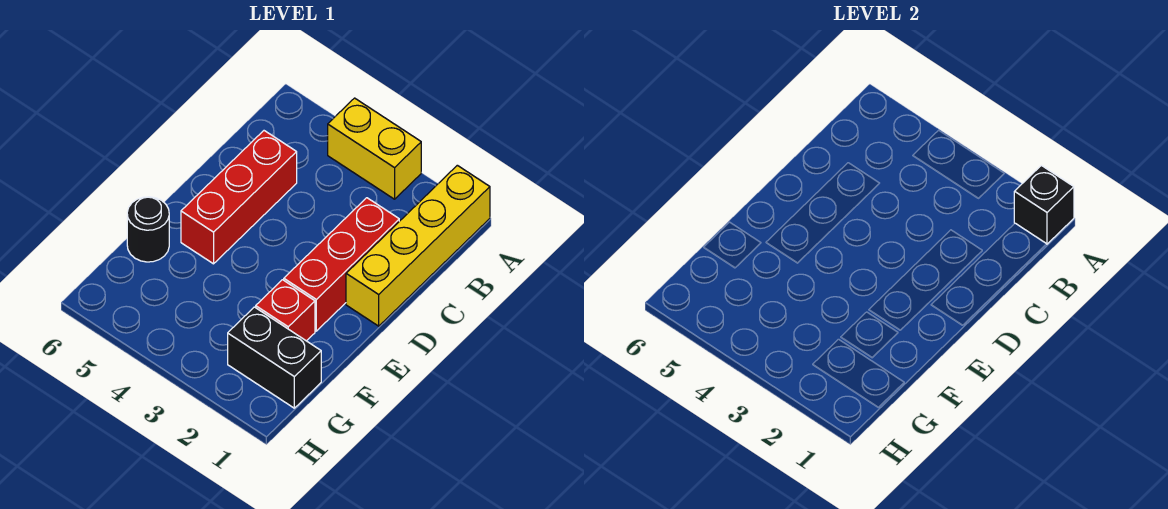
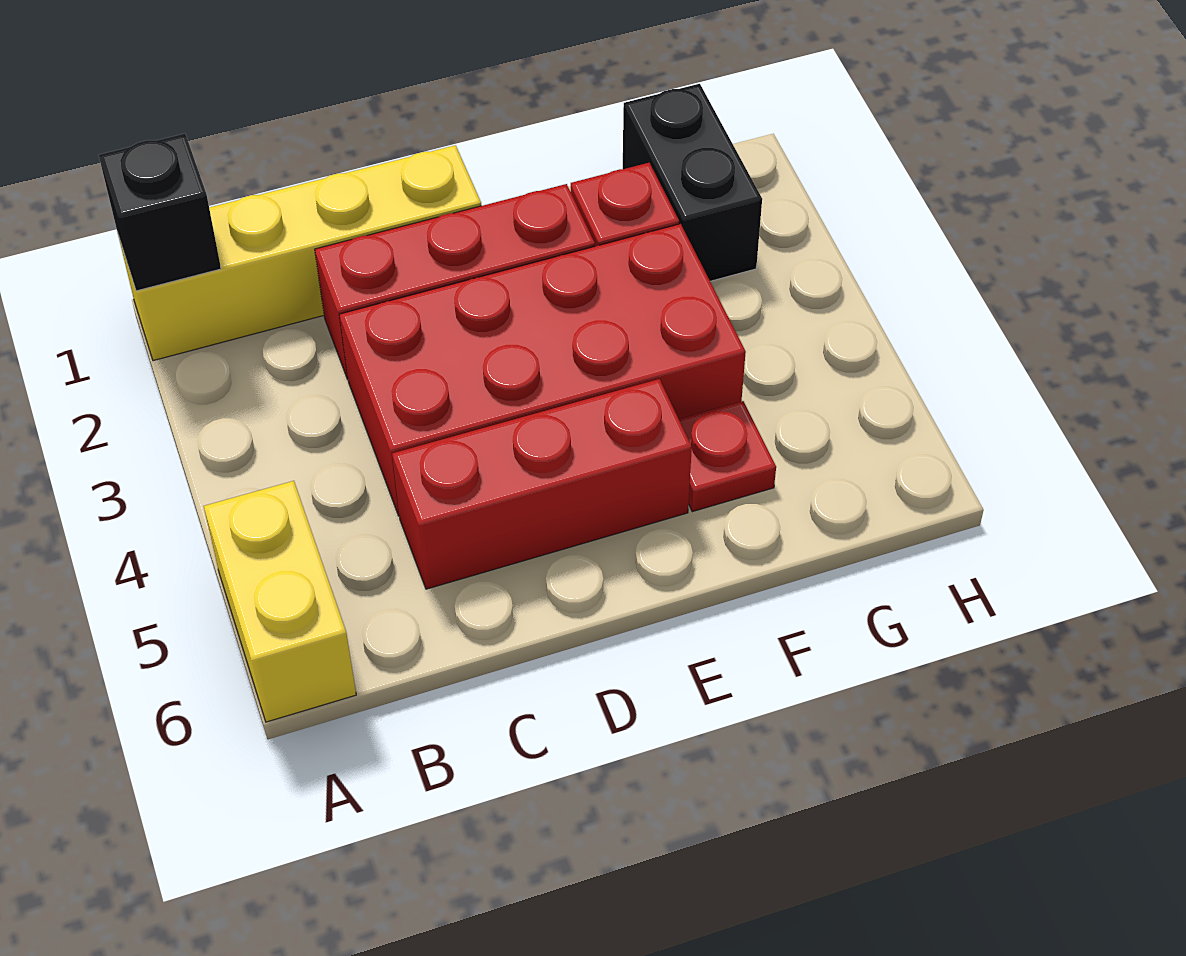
yellow 1x2 brick [328,98,421,199] -> yellow 1x2 brick moved to [204,481,356,722]
none -> red 2x4 brick [339,224,746,516]
none -> red 1x1 plate [679,401,776,512]
black 1x1 round brick [127,197,169,262] -> none

